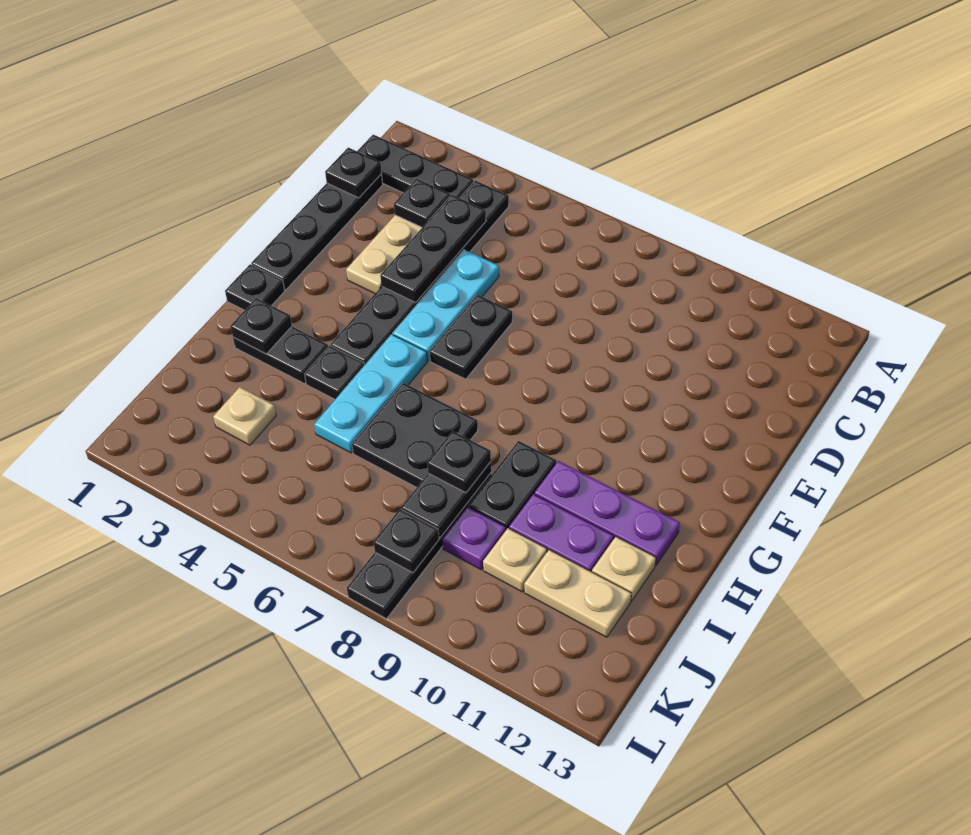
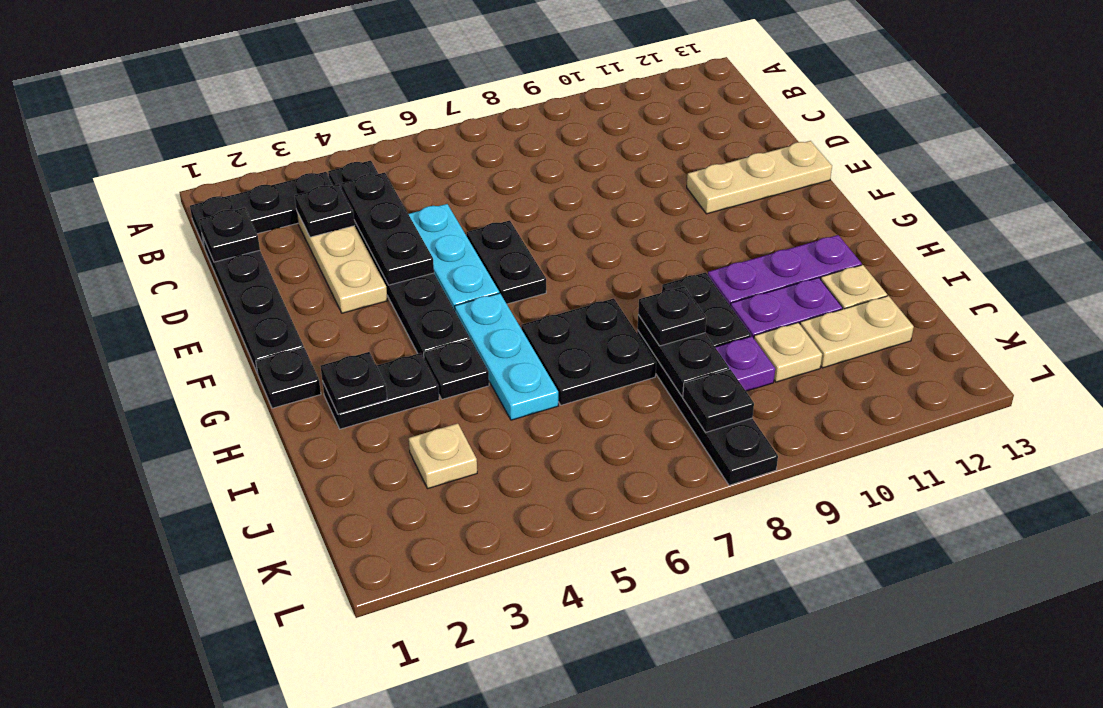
none -> tan 1x3 plate [687,141,832,214]

